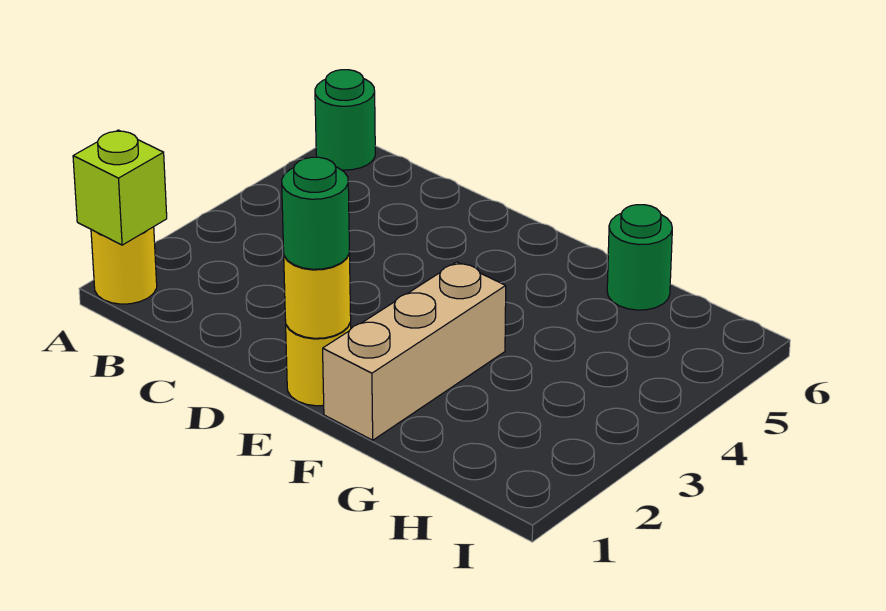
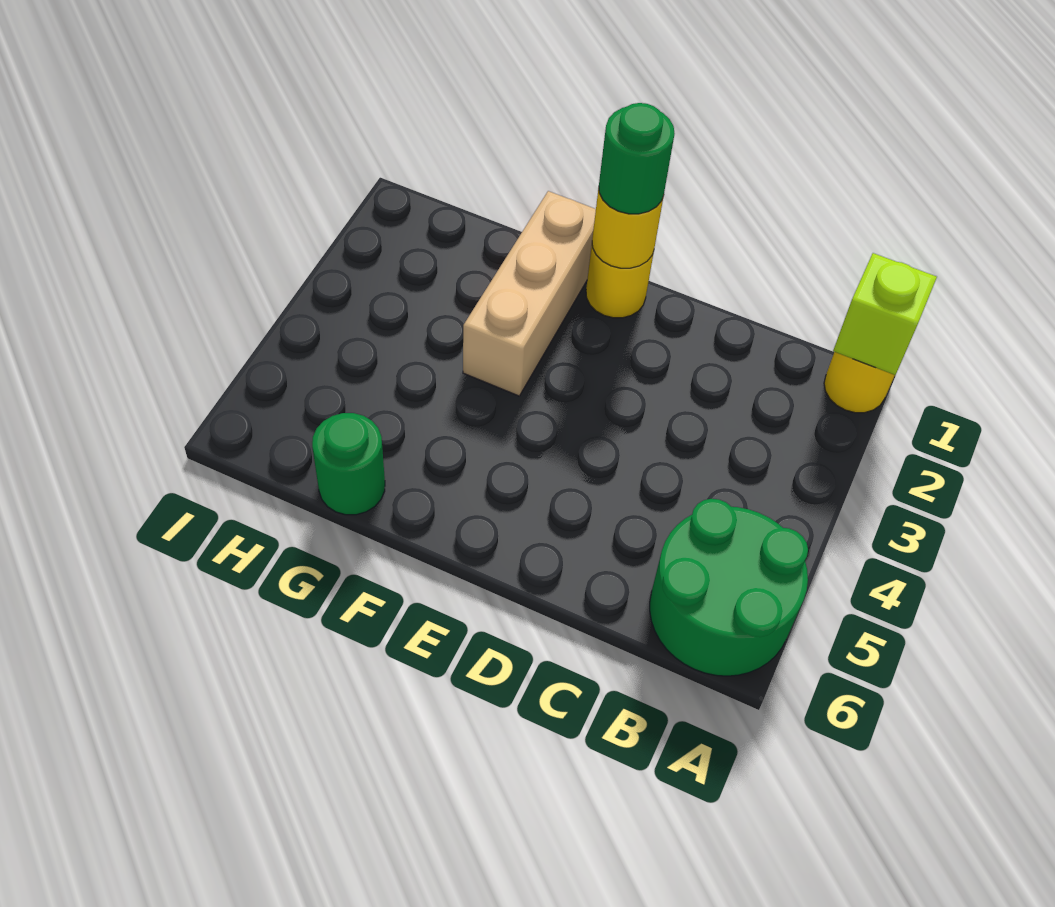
green 1x1 round brick [315,70,375,170] -> green 2x2 round brick [650,499,808,676]

